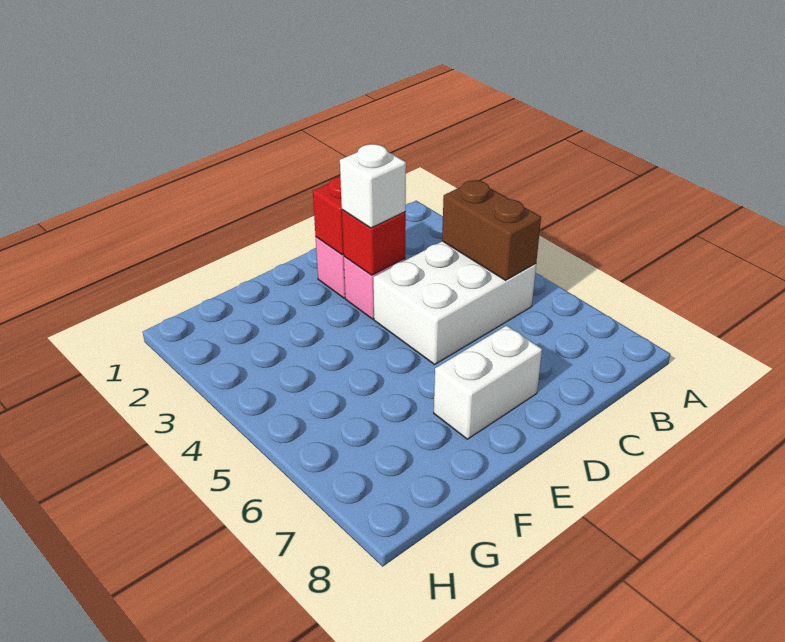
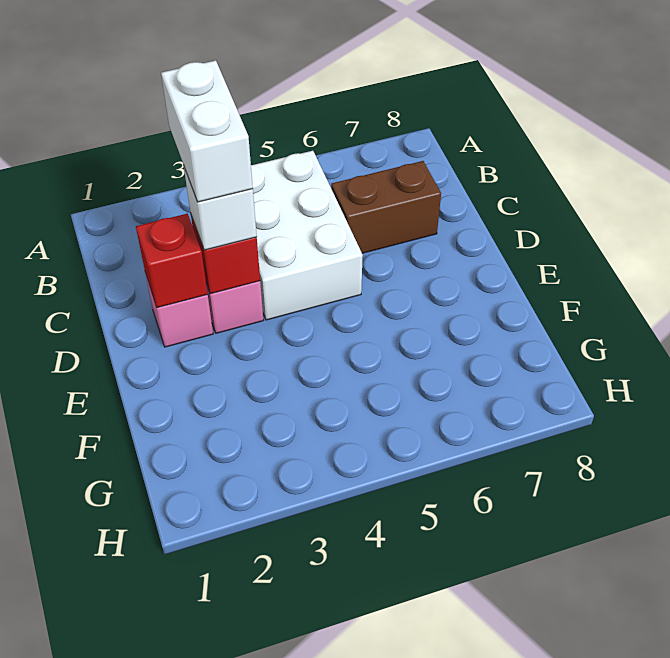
brown 1x2 brick [442,180,541,280] -> brown 1x2 brick moved to [331,161,441,253]
white 1x2 brick [434,326,542,439] -> white 1x2 brick moved to [161,60,253,202]

